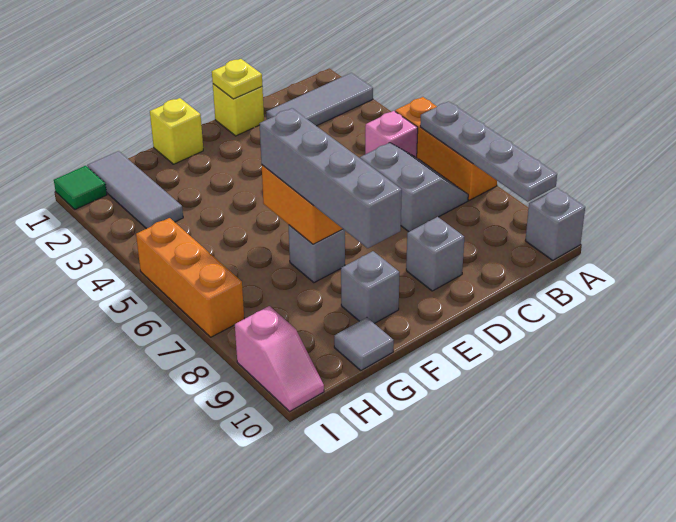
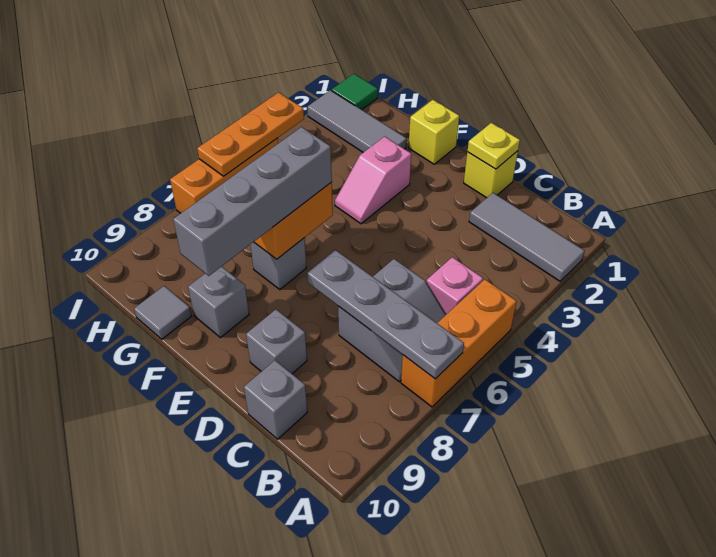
grey 1x4 plate [420,101,557,202] -> grey 1x4 plate turned to [307,250,464,379]
grey 1x1 brick [525,188,585,260] -> grey 1x1 brick moved to [244,360,307,439]
grey 1x3 tile [87,151,183,229] -> grey 1x3 tile turned to [307,90,407,152]
none -> orange 1x3 plate [197,92,304,176]
pink 1x2 slope [235,306,324,411] -> pink 1x2 slope moved to [335,137,411,224]

